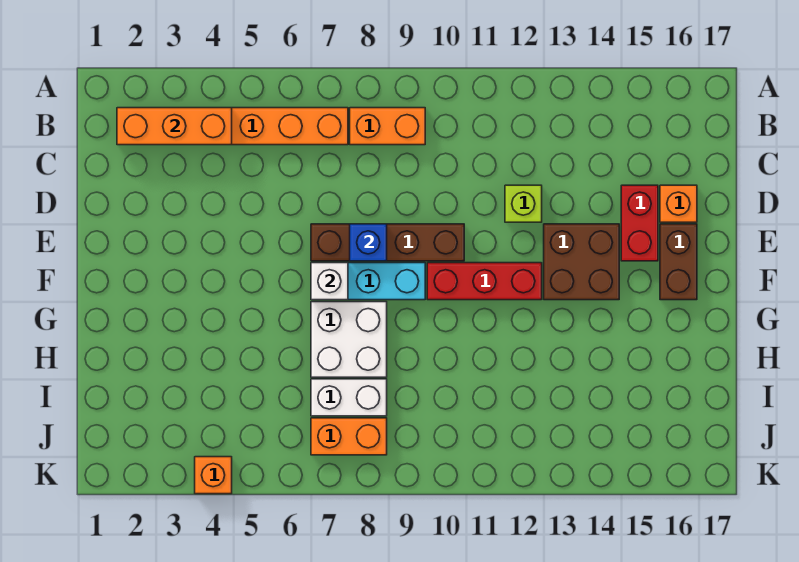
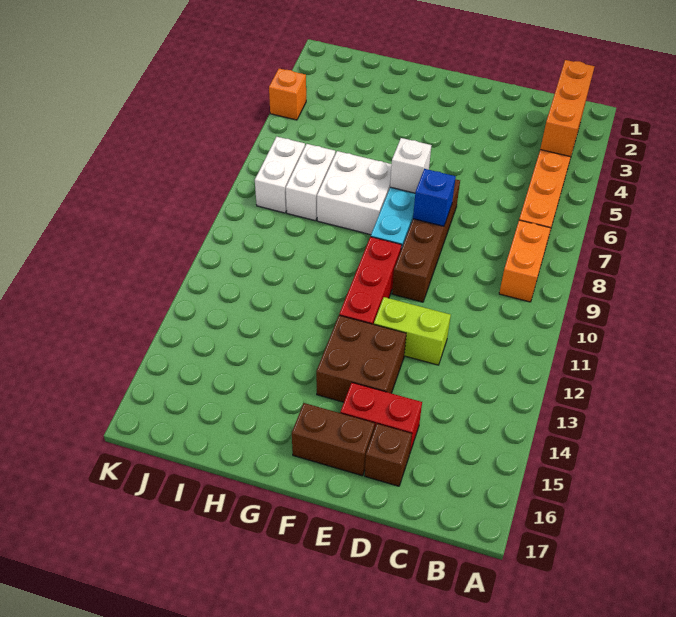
lime 1x1 brick [505,185,542,222] -> lime 1x2 brick [374,297,451,365]
orange 1x1 brick [660,185,697,222] -> brown 1x1 brick [365,424,412,486]
orange 1x2 brick [311,418,387,455] -> white 1x2 brick [255,137,305,213]

